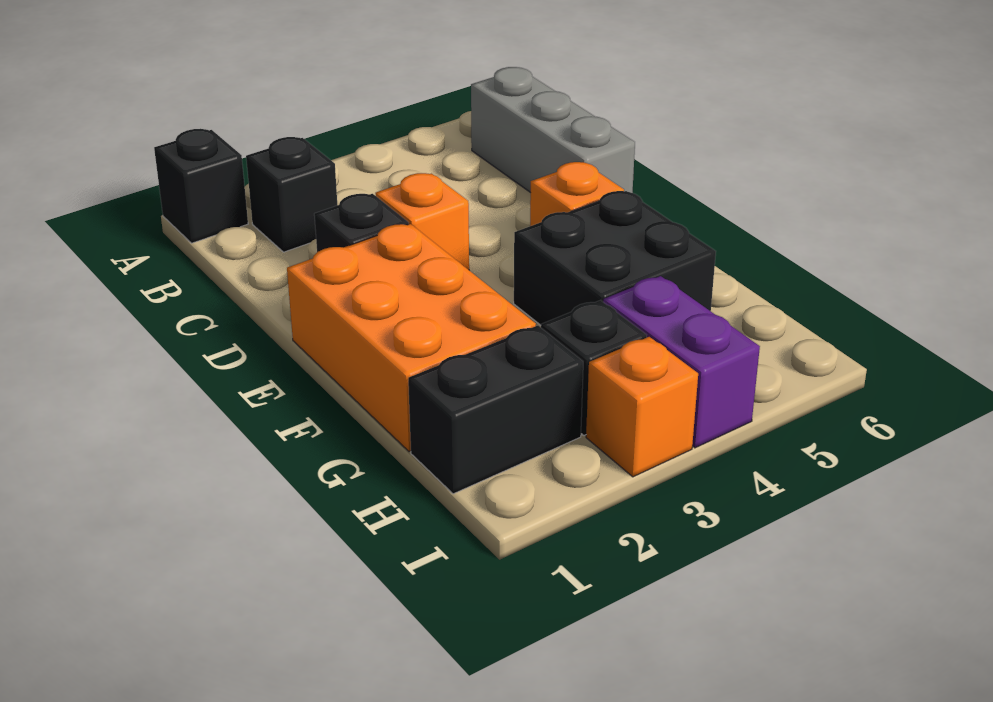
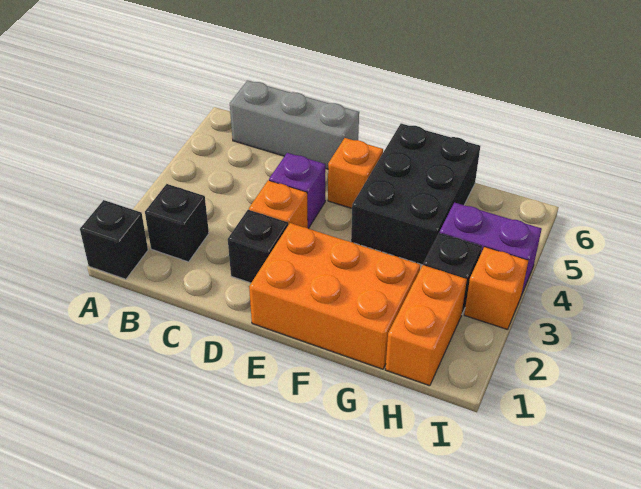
none -> purple 1x1 brick [269,153,325,228]
black 2x2 brick [514,191,716,325] -> black 2x3 brick [351,124,480,265]
black 1x2 brick [408,326,583,494] -> orange 1x2 brick [385,265,467,386]

